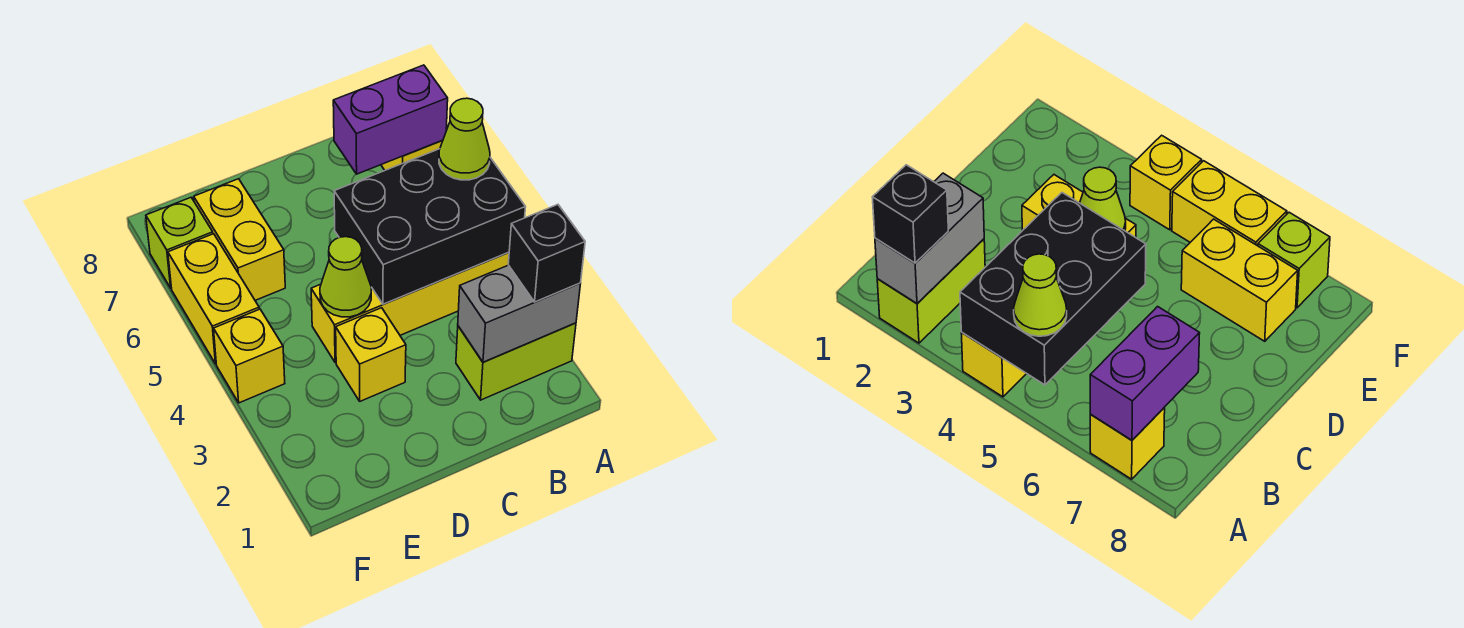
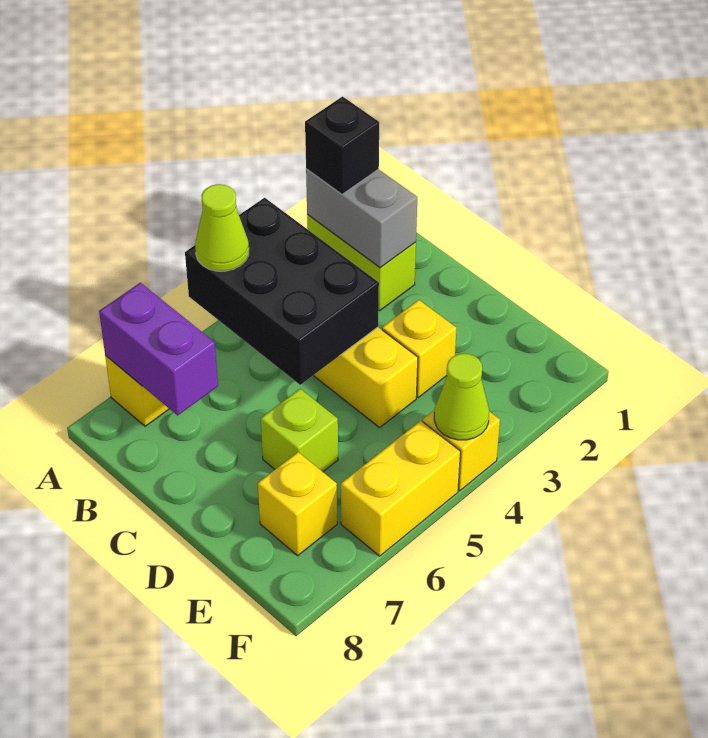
lime 1x1 cone [320,237,371,317] -> lime 1x1 cone moved to [434,354,489,440]
yellow 1x2 brick [194,179,285,300] -> yellow 1x1 brick [258,452,337,555]
lime 1x1 brick [146,198,213,288] -> lime 1x1 brick moved to [261,389,338,472]

